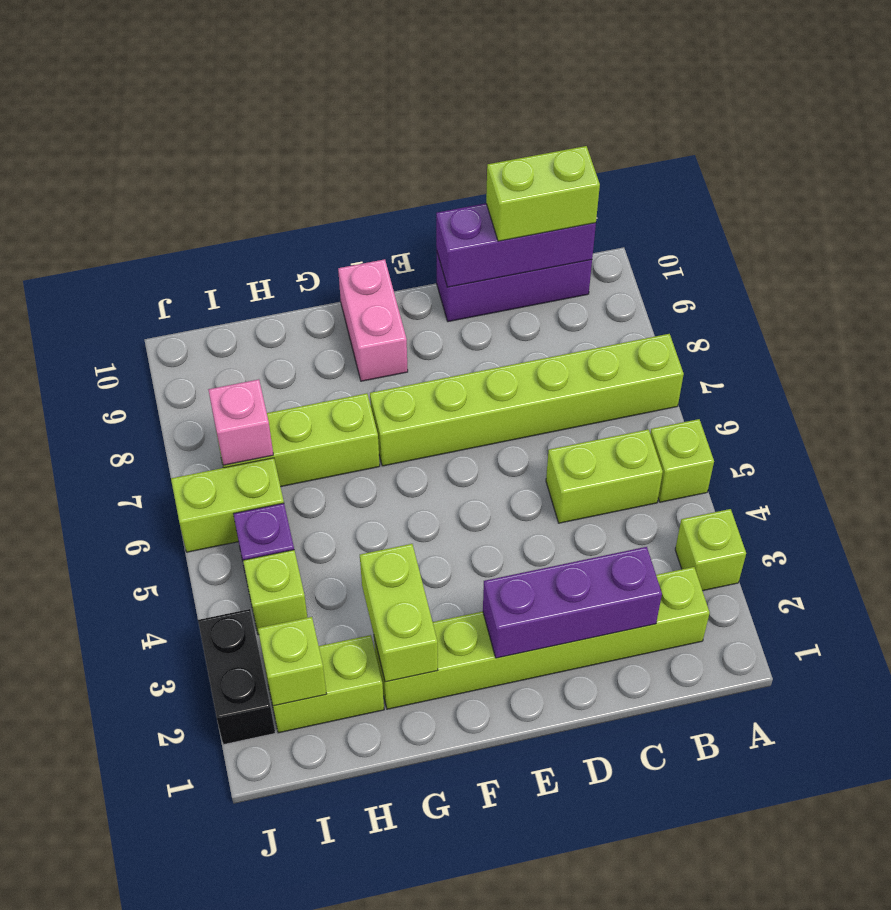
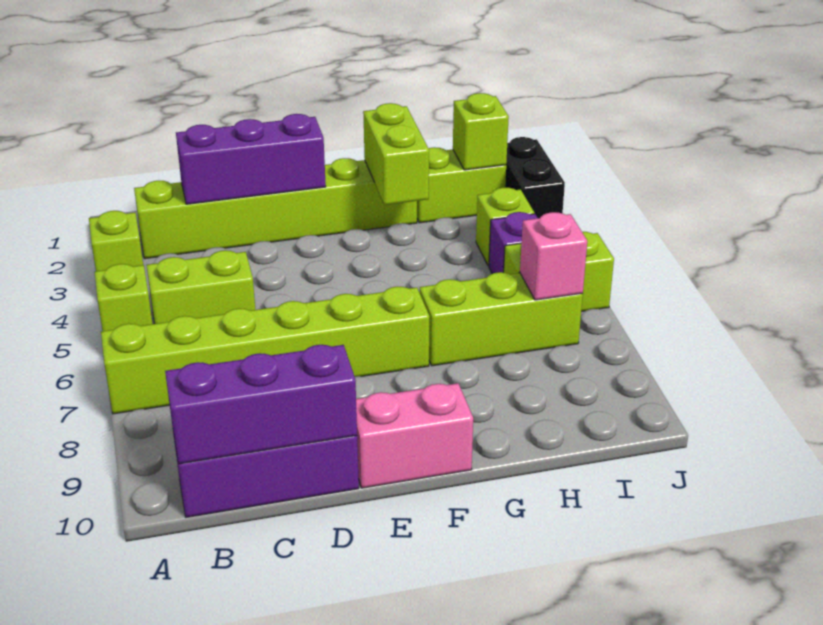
lime 1x2 brick [486,146,600,241] -> none
pink 1x2 brick [338,259,408,381] -> pink 1x2 brick turned to [356,383,473,488]

